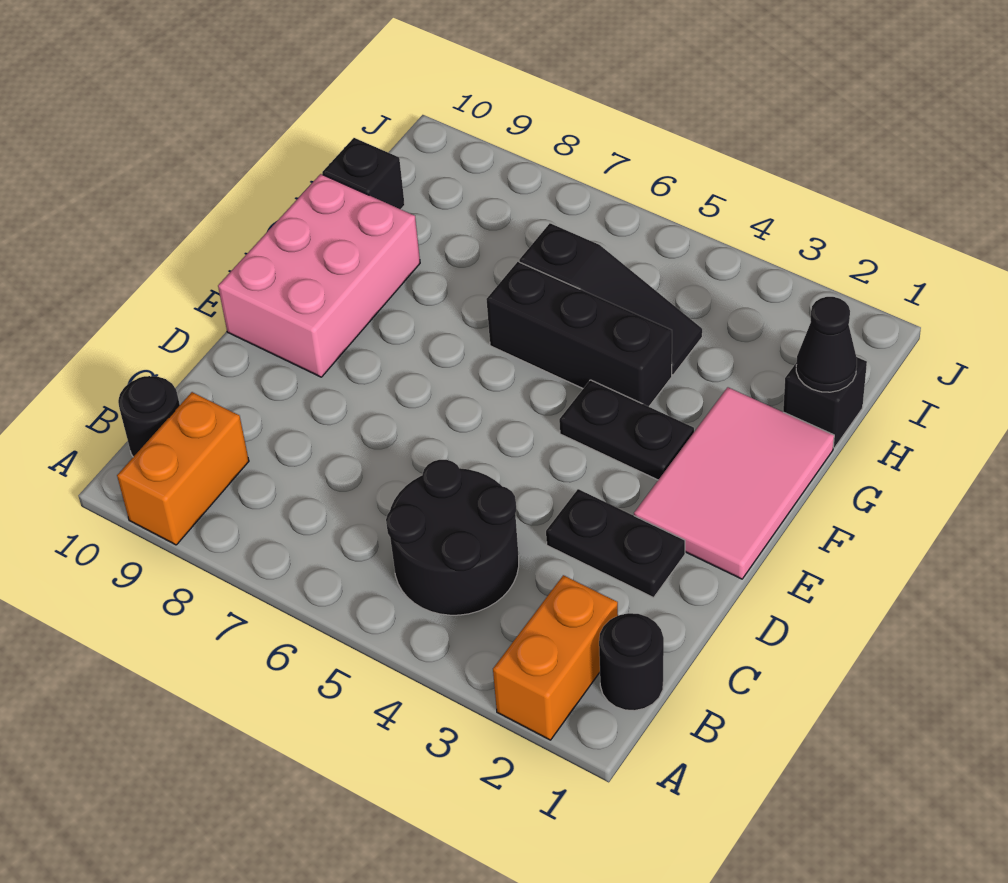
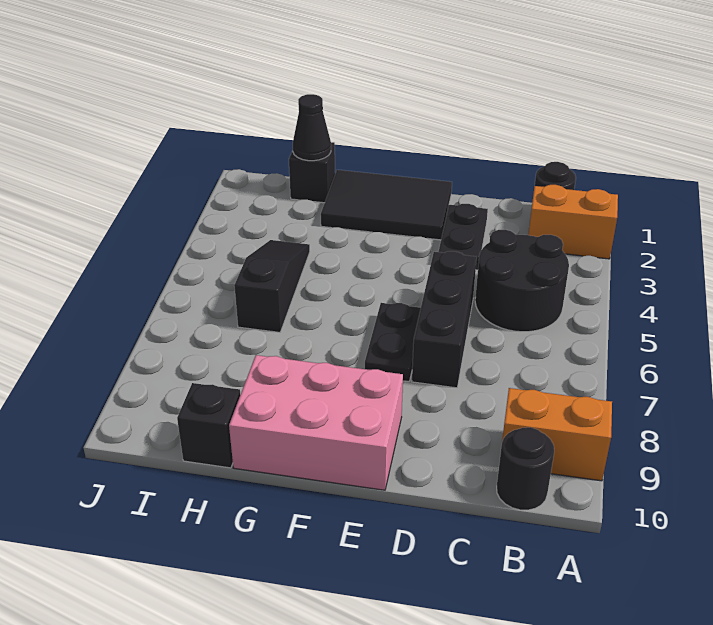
pink 2x3 tile [634,387,834,579] -> black 2x3 tile [321,170,452,240]
black 1x2 plate [559,380,694,480] -> black 1x2 plate moved to [365,303,421,382]
black 1x3 brick [486,262,672,407] -> black 1x3 brick moved to [412,251,477,388]

